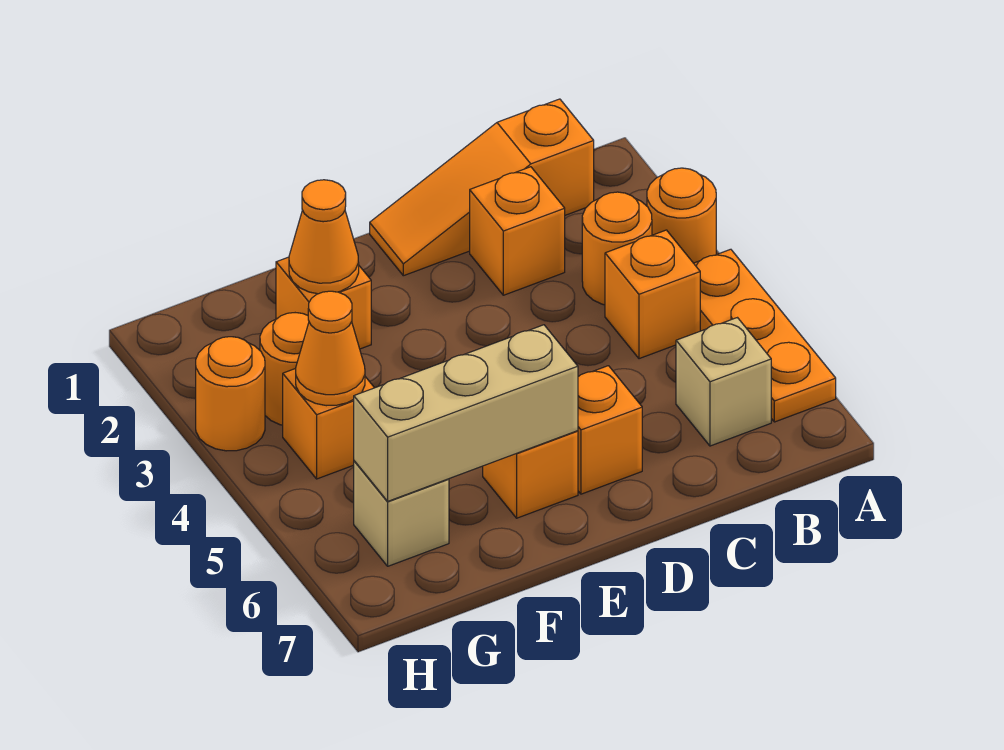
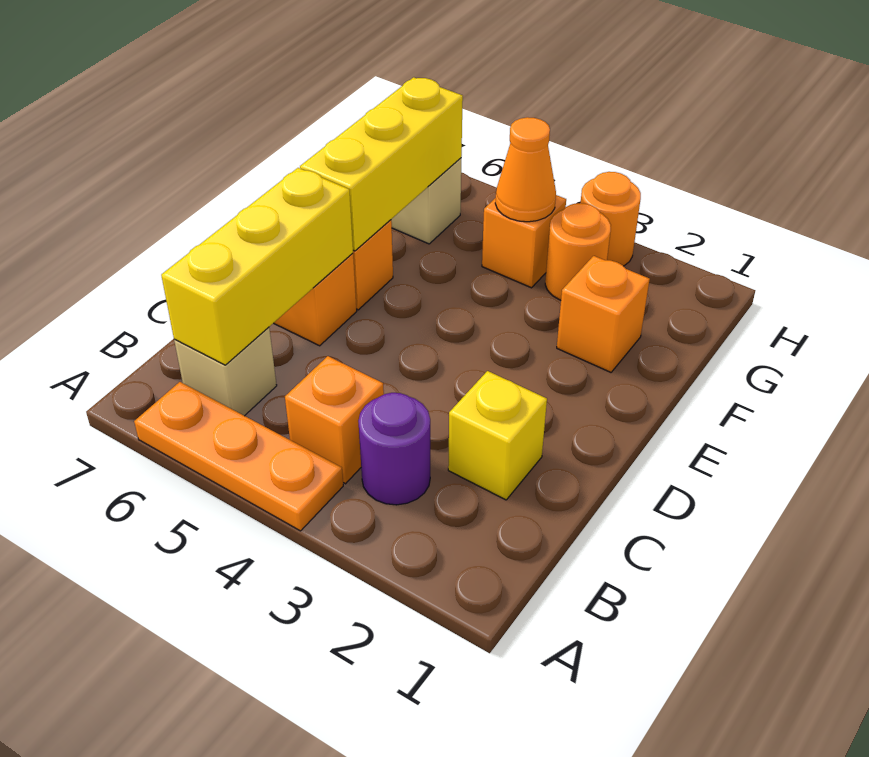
orange 1x1 round brick [647,168,716,263] -> none
orange 1x3 slope [370,99,594,276] -> none
orange 1x1 round brick [582,192,652,305] -> purple 1x1 round brick [358,393,430,505]
none -> yellow 1x3 brick [161,168,353,365]
orange 1x1 brick [470,167,565,295] -> yellow 1x1 brick [448,371,547,500]
tan 1x3 brick [354,325,578,501] -> yellow 1x3 brick [300,77,463,251]
orange 1x1 cone [289,180,359,294] -> none

